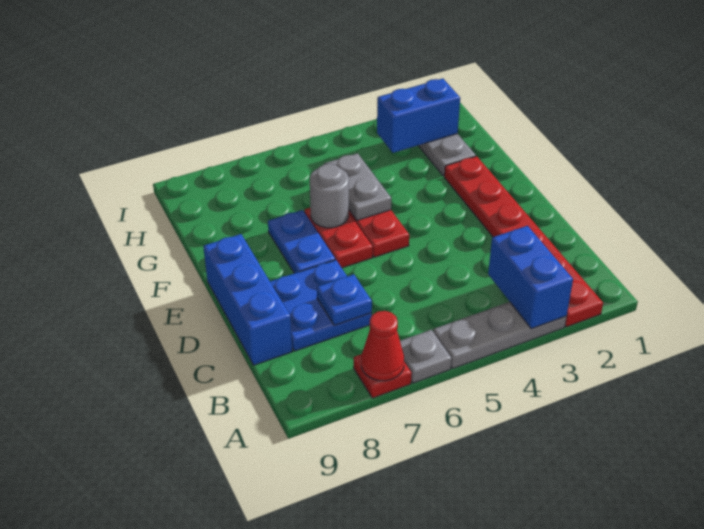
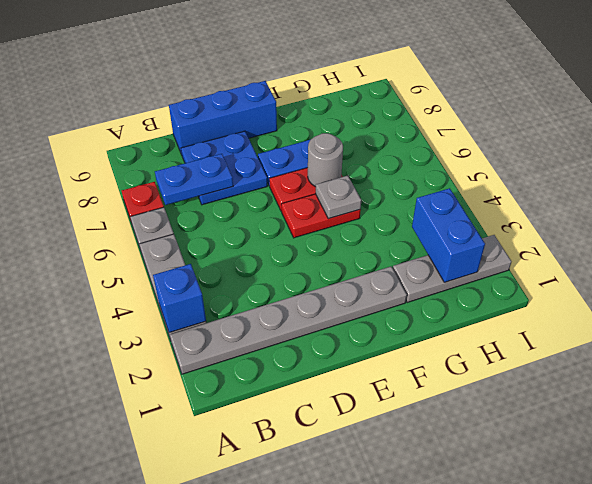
red 1x6 plate [444,156,603,327] -> grey 1x6 plate [170,267,407,374]
blue 1x2 brick [488,226,573,329] -> blue 1x1 brick [153,264,206,333]
red 1x1 cone [361,311,404,381] -> none
blue 1x1 plate [317,274,372,325] -> blue 1x2 plate [155,154,233,205]
grey 1x2 plate [324,153,391,220] -> grey 1x1 plate [316,176,361,219]

